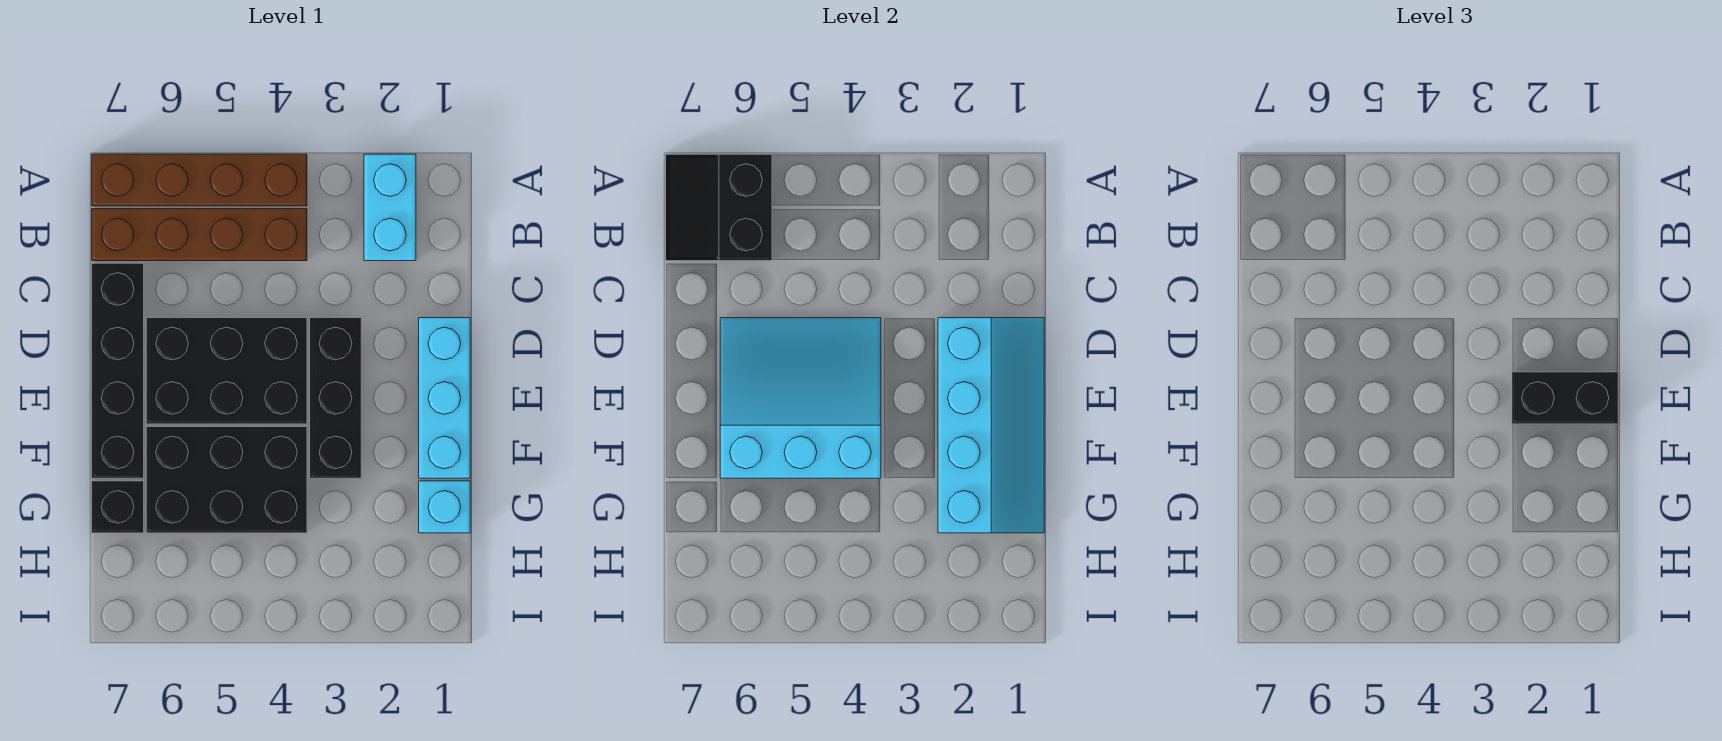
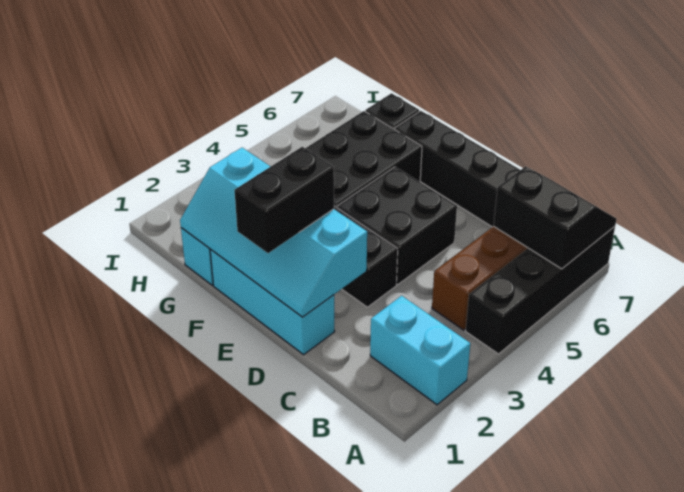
brown 1x4 brick [92,154,307,206] -> black 1x4 brick [466,226,615,354]
black 2x3 brick [146,318,307,424] -> black 2x2 brick [337,167,457,284]
cyan 3x3 slope [720,318,881,478] -> none

